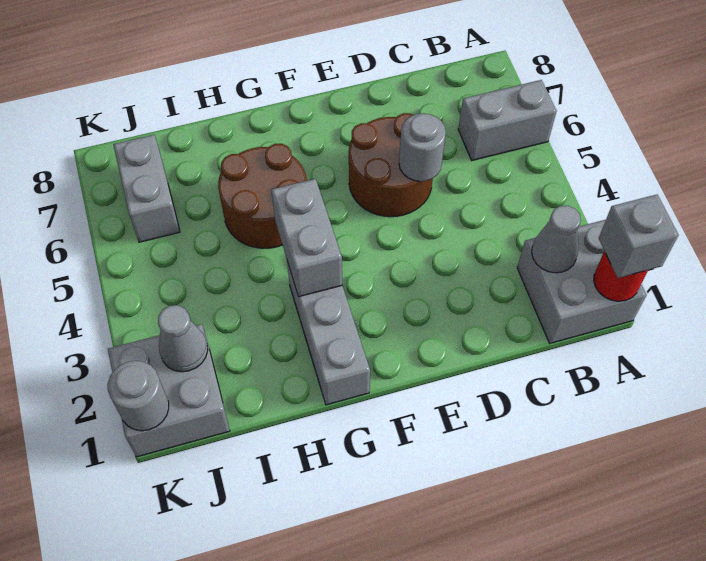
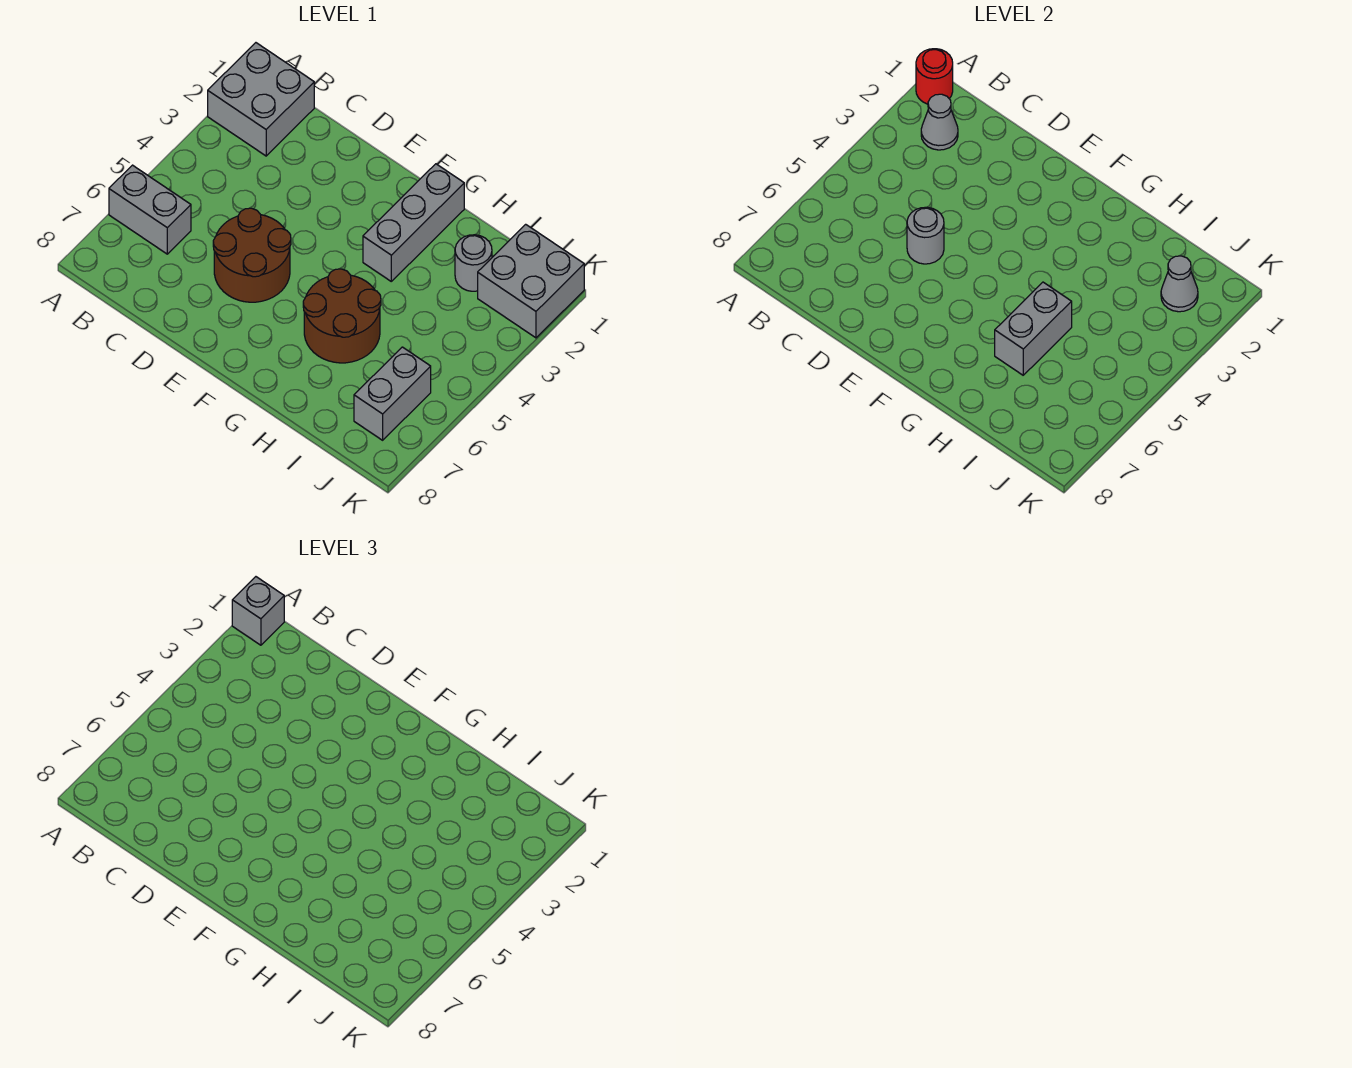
grey 1x2 brick [271,179,342,297] -> grey 1x2 brick moved to [995,282,1072,375]
grey 1x1 round brick [108,361,169,431] -> grey 1x1 round brick moved to [455,235,492,291]

